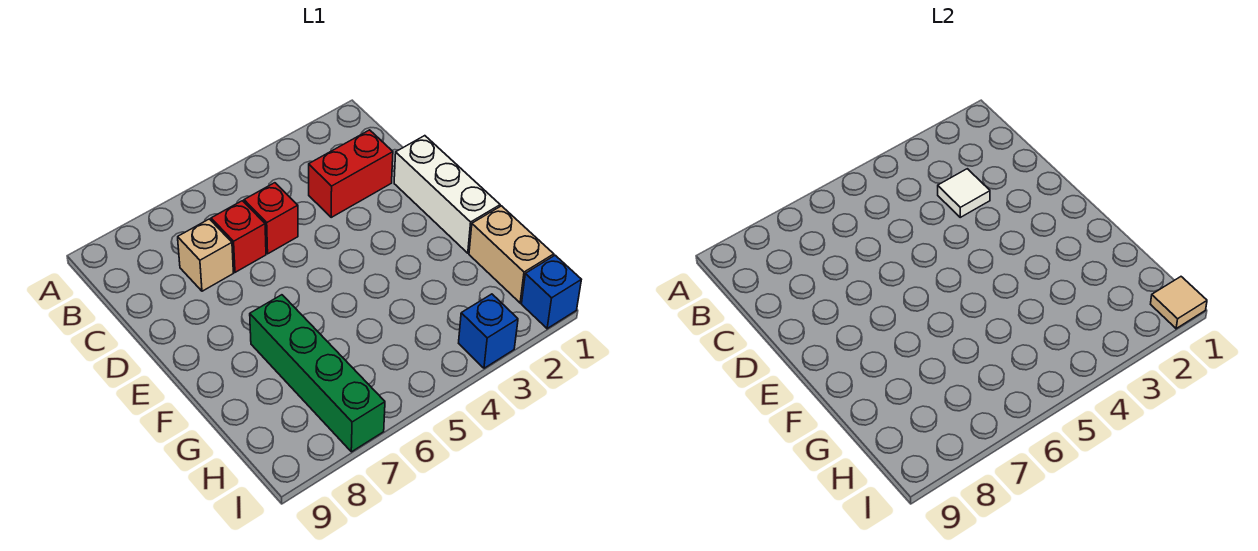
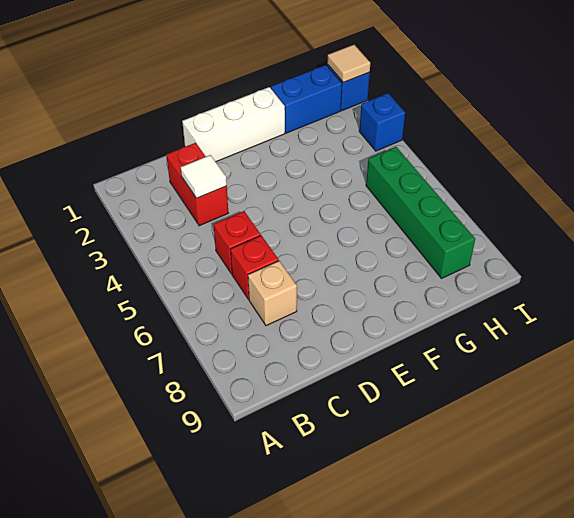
green 1x4 brick [250,295,385,452] -> green 1x4 brick turned to [366,147,475,278]
tan 1x2 brick [469,206,554,303] -> blue 1x2 brick [271,65,342,133]

